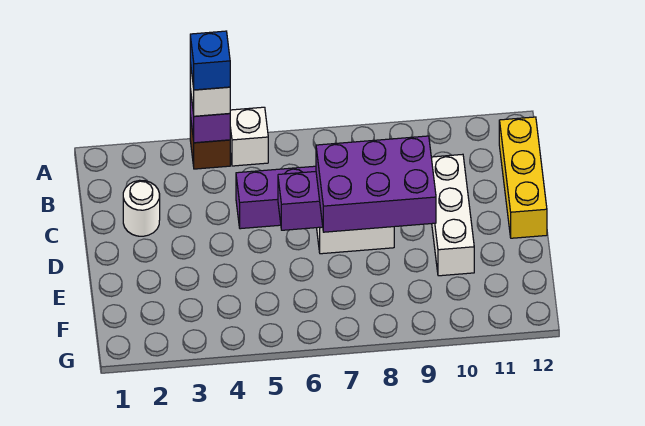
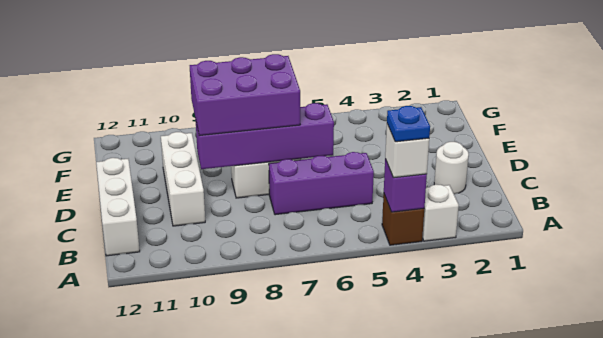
blue 1x1 brick [190,31,230,90] -> blue 1x1 plate [387,106,430,142]
white 1x1 brick [230,107,268,166] -> white 1x1 brick moved to [422,184,459,241]
yellow 1x3 brick [499,117,547,238] -> white 1x3 brick [96,158,140,256]

